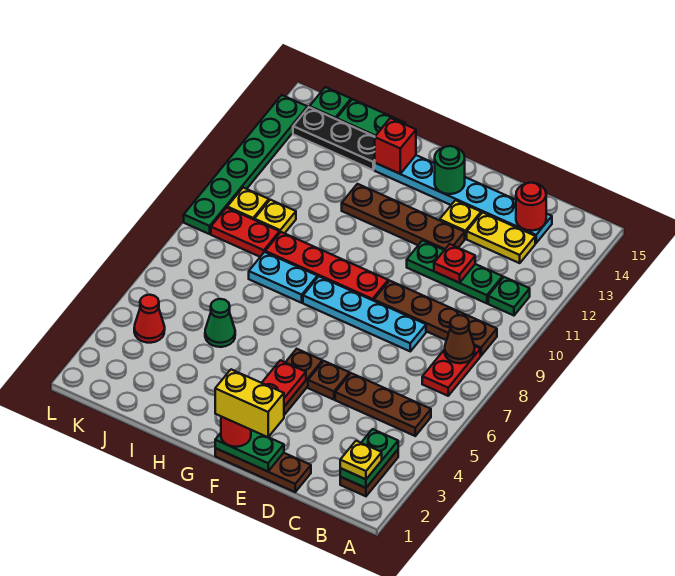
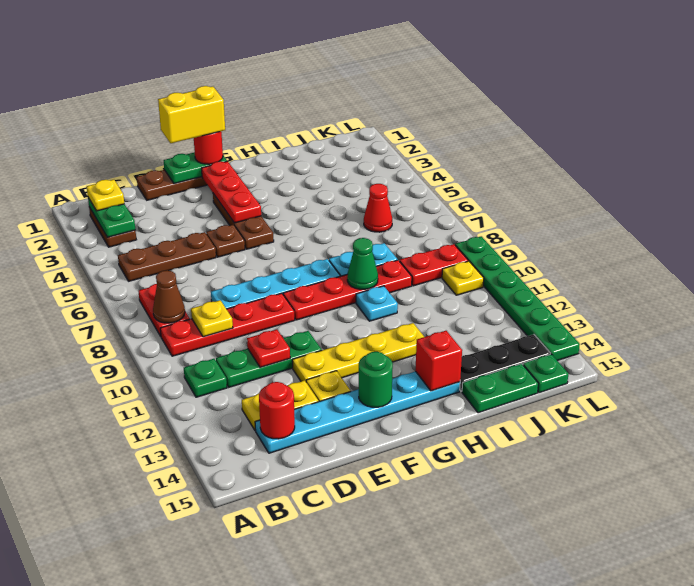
brown 1x4 plate [374,281,497,356] -> red 1x4 plate [160,293,295,356]
brown 1x4 plate [342,184,465,250] -> yellow 1x4 plate [292,323,424,381]
none -> cyan 1x1 plate [356,286,398,321]
green 1x1 cone [205,299,235,347] -> green 1x1 cone moved to [347,238,378,289]
yellow 1x1 plate [255,200,296,233] -> yellow 1x1 plate moved to [191,300,233,337]
red 1x1 cone [134,295,165,343] -> red 1x1 cone moved to [364,184,392,232]

